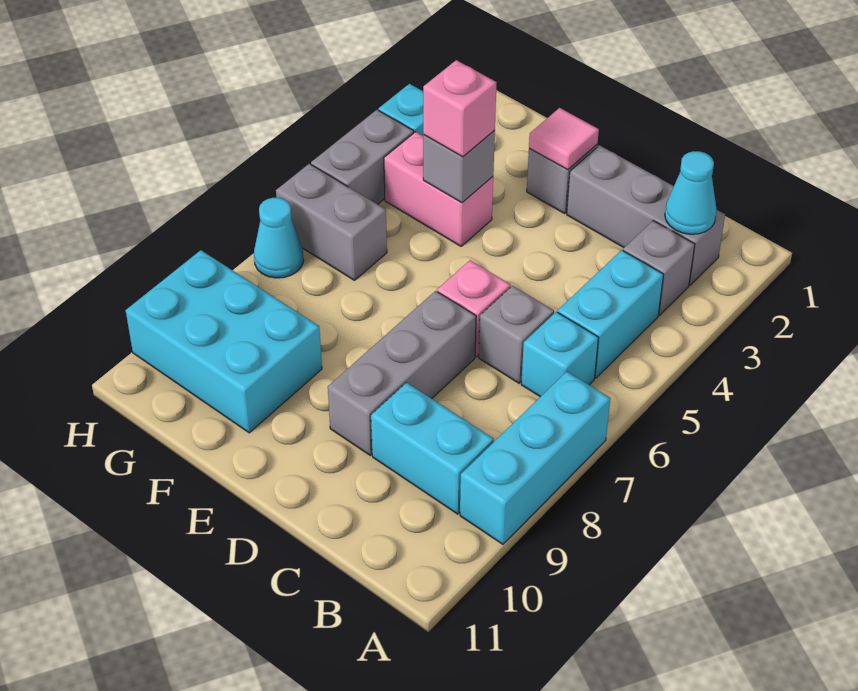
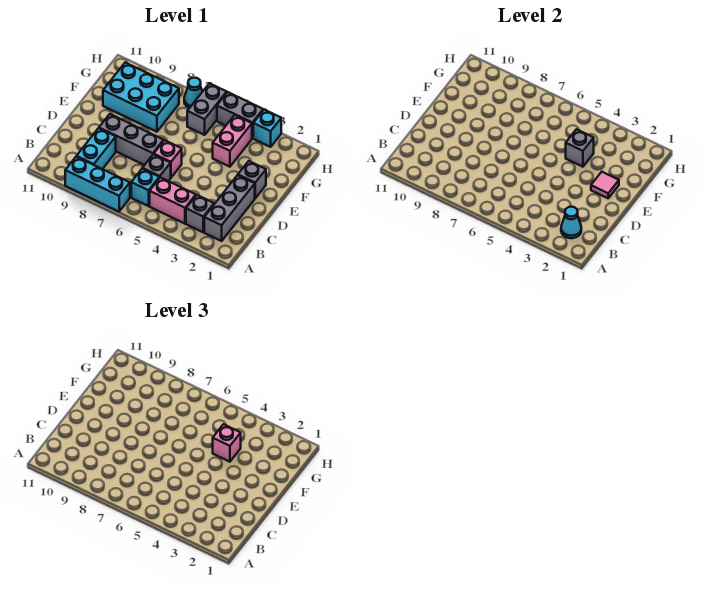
cyan 1x2 brick [558,250,664,378] -> pink 1x2 brick [150,177,196,224]
cyan 2x3 brick [126,250,322,433] -> cyan 2x3 brick turned to [103,63,179,132]

